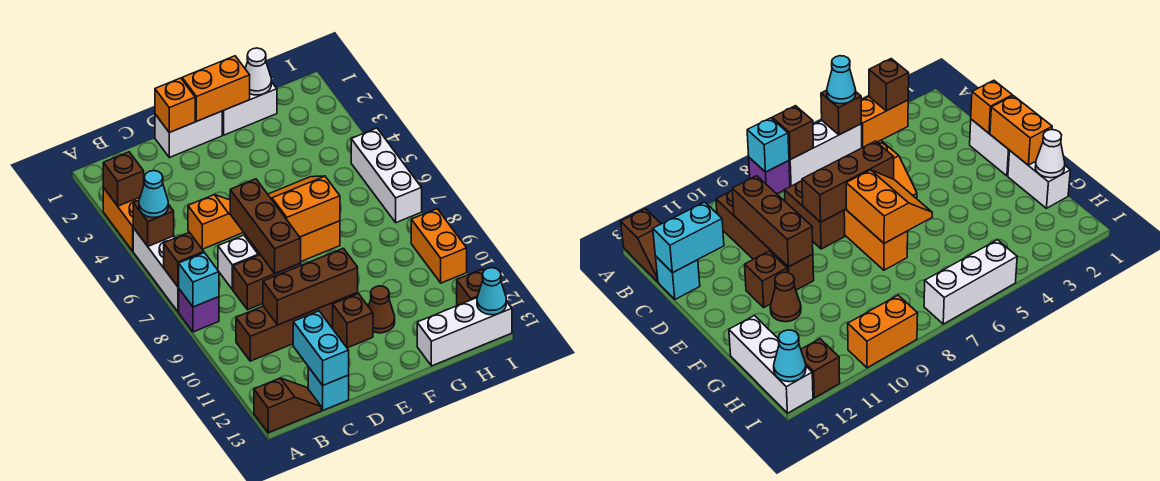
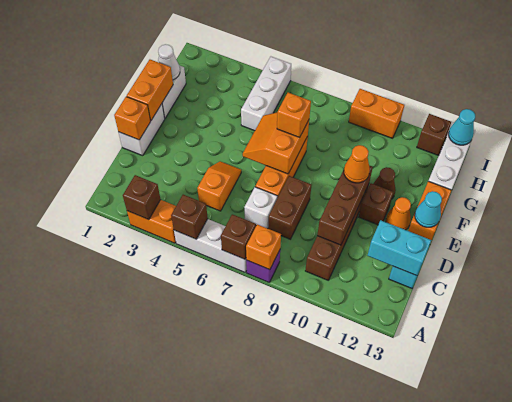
cyan 1x1 cone [139,171,168,218] -> cyan 1x1 cone moved to [415,191,442,227]
cyan 1x1 brick [179,253,219,307] -> orange 1x1 brick [246,224,281,270]
brown 1x2 slope [254,378,321,433] -> none
brown 1x3 brick [230,179,301,273] -> none
none -> orange 1x1 cone [344,145,370,183]
none -> orange 1x1 cone [386,197,411,230]
none -> orange 1x2 brick [408,181,451,240]
none -> orange 1x1 brick [277,93,311,137]
white 1x3 brick [351,128,422,223] -> white 1x3 brick turned to [241,57,291,131]

